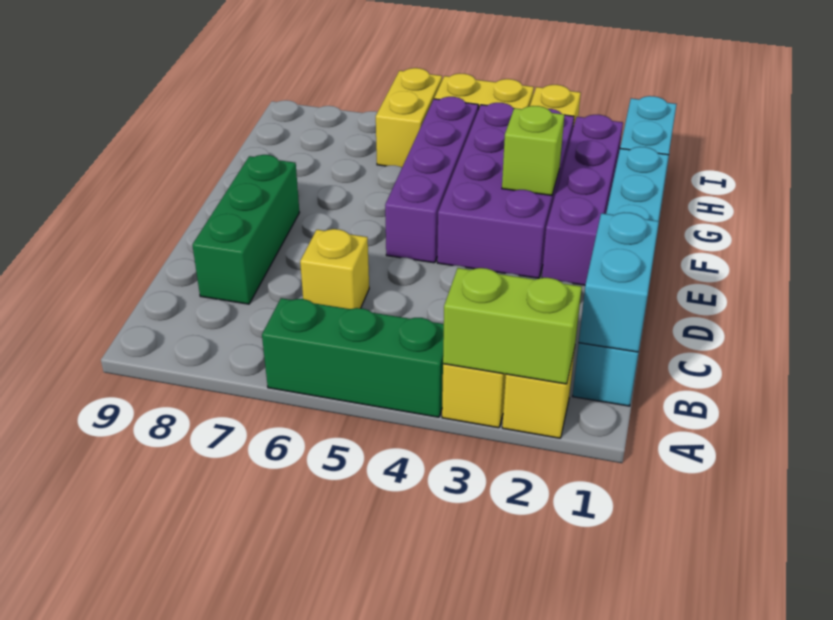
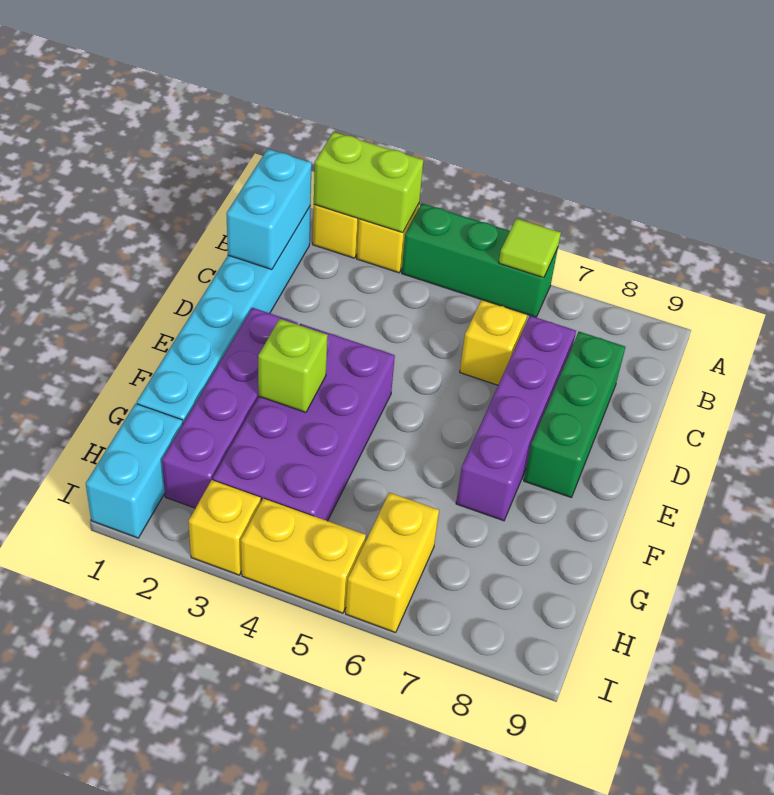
none -> lime 1x1 tile [499,218,561,278]
purple 1x4 brick [385,97,478,263] -> purple 1x4 brick moved to [456,316,576,521]

